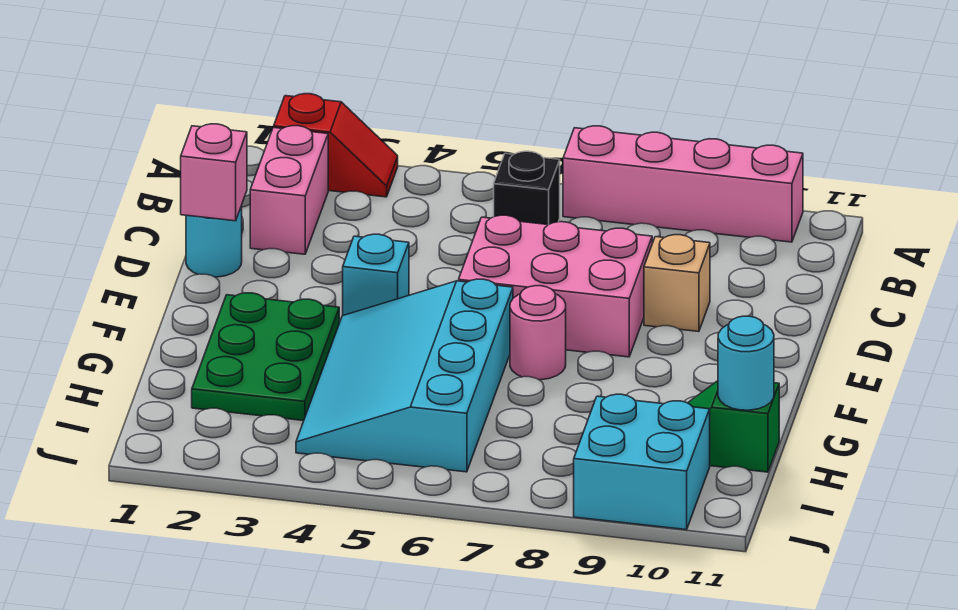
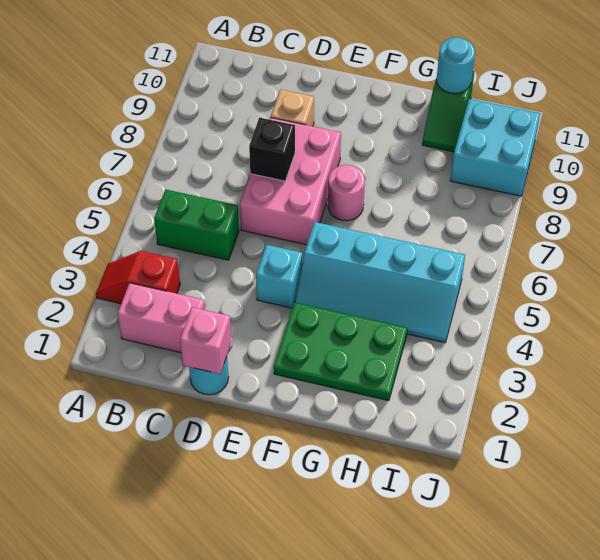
red 1x2 slope [274,94,398,197] -> red 1x2 slope turned to [96,251,180,304]
pink 1x4 brick [563,126,803,242] -> none
none -> green 1x2 brick [154,189,239,260]
black 1x1 brick [494,151,560,225] -> black 1x1 brick moved to [249,118,295,181]
cyan 3x4 slope [296,279,513,472] -> cyan 2x4 slope [295,222,465,342]

